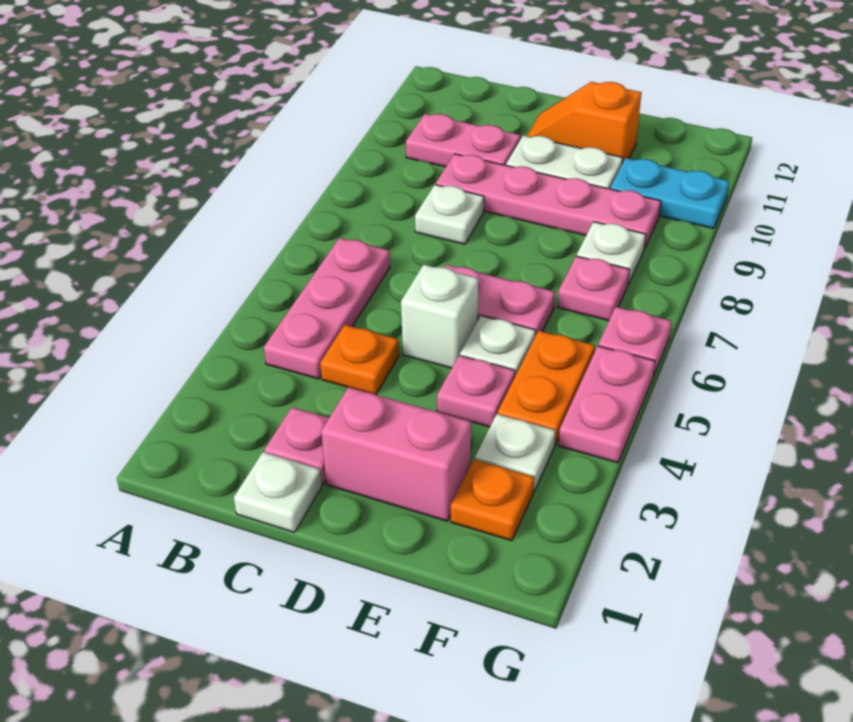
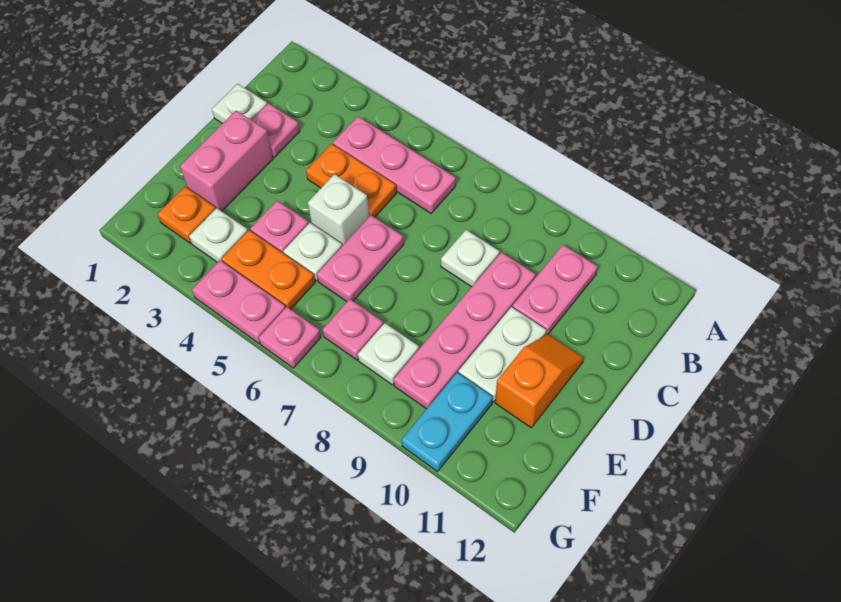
orange 1x1 plate [320,325,399,394] -> orange 1x2 plate [306,144,396,217]

